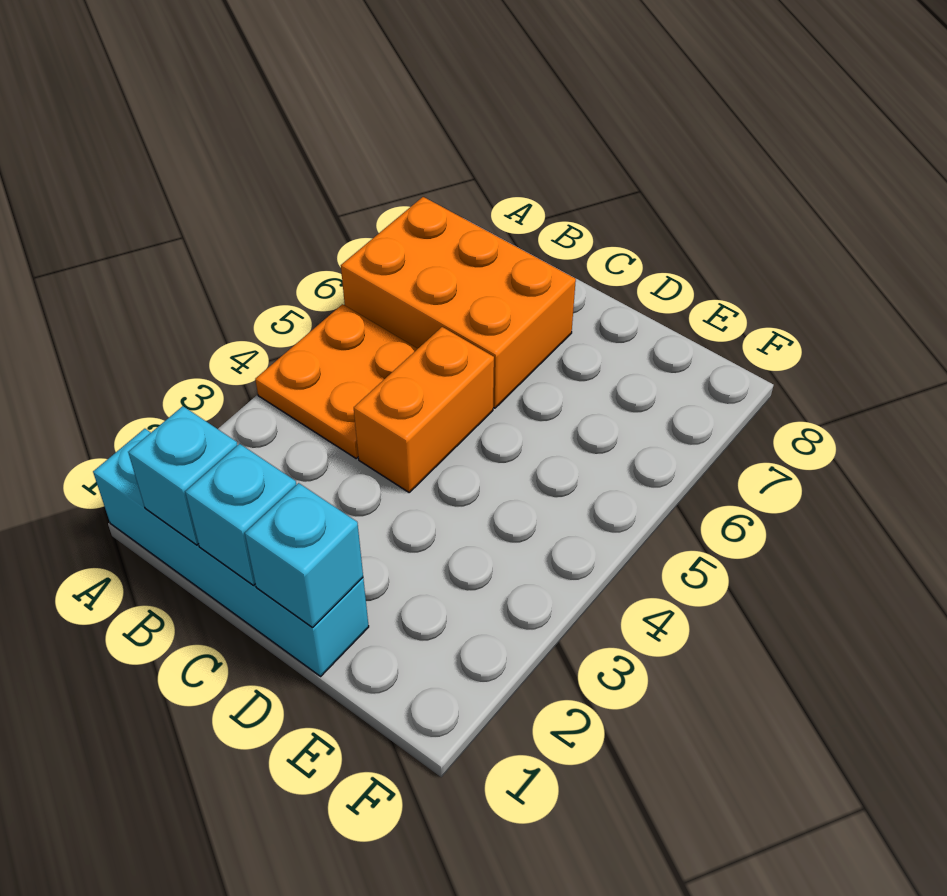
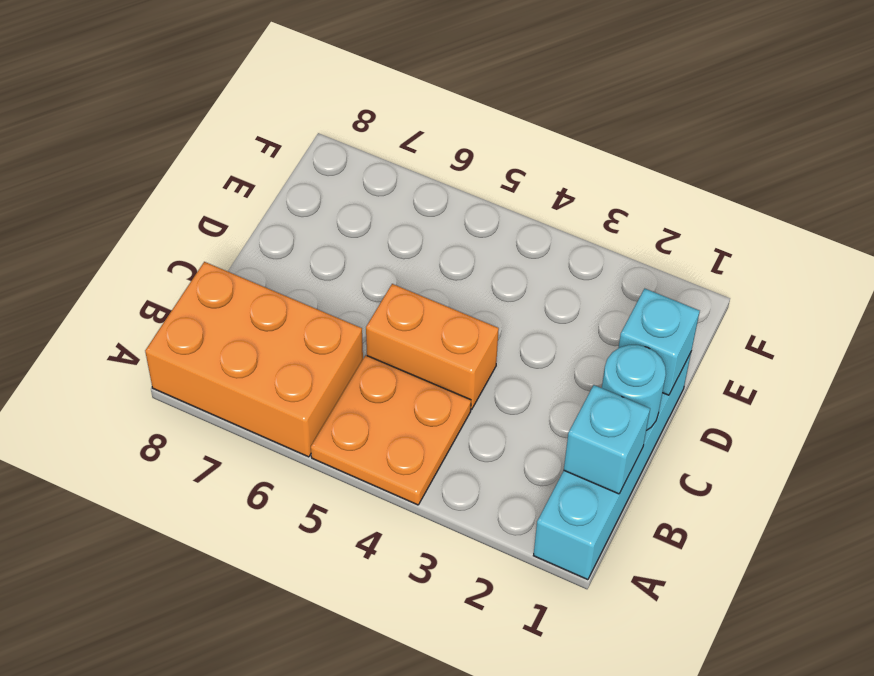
orange 2x3 brick [341,197,576,408] -> orange 2x3 brick turned to [145,262,363,457]
cyan 1x1 brick [185,444,296,585] -> cyan 1x1 round brick [602,345,666,430]

